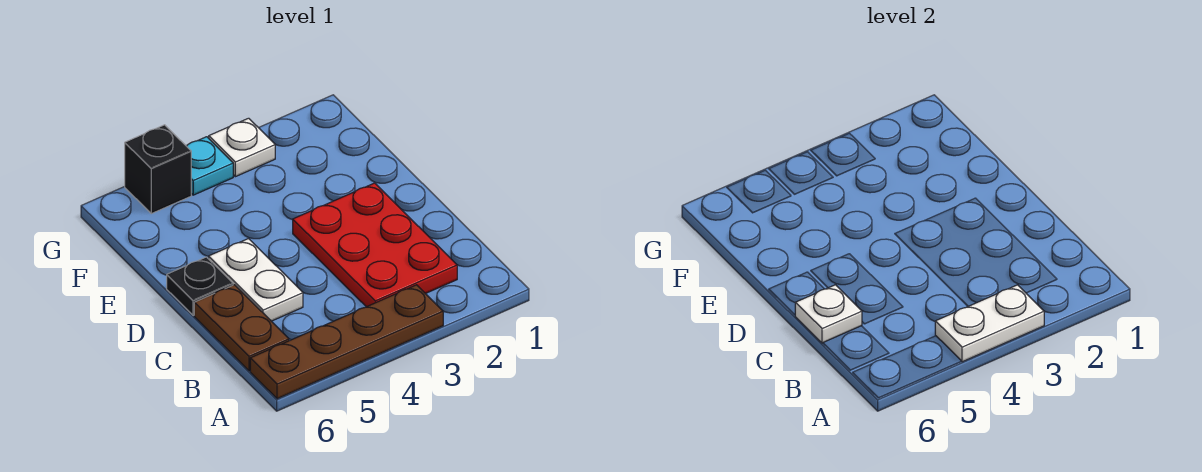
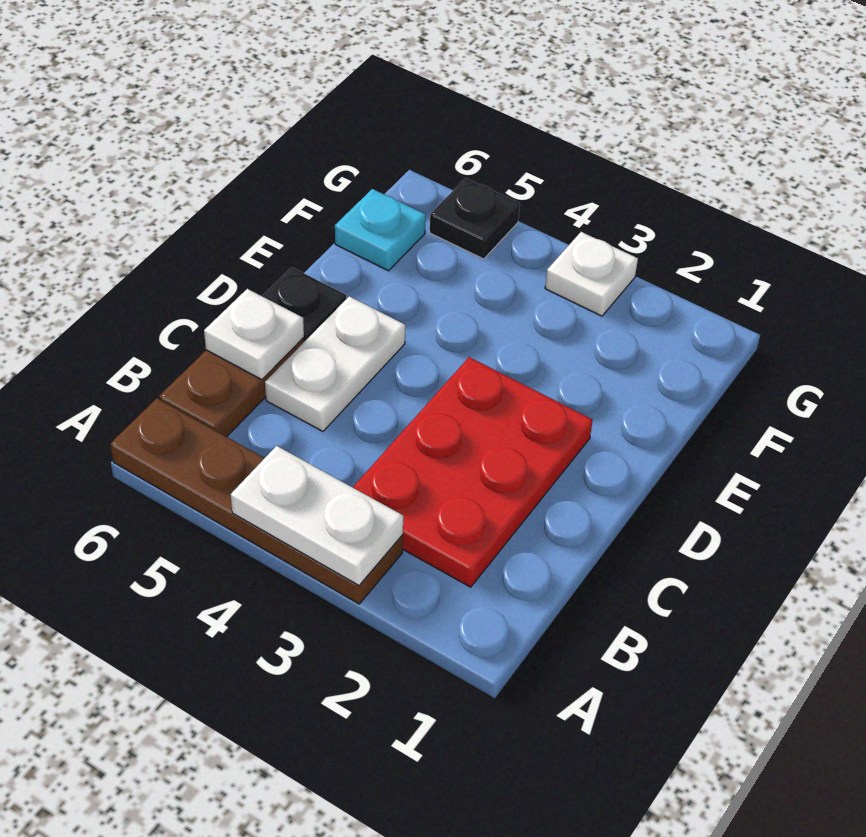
cyan 1x1 plate [186,137,233,195] -> cyan 1x1 plate moved to [335,189,426,271]
black 1x1 brick [125,125,191,214] -> black 1x1 plate [430,178,520,259]

